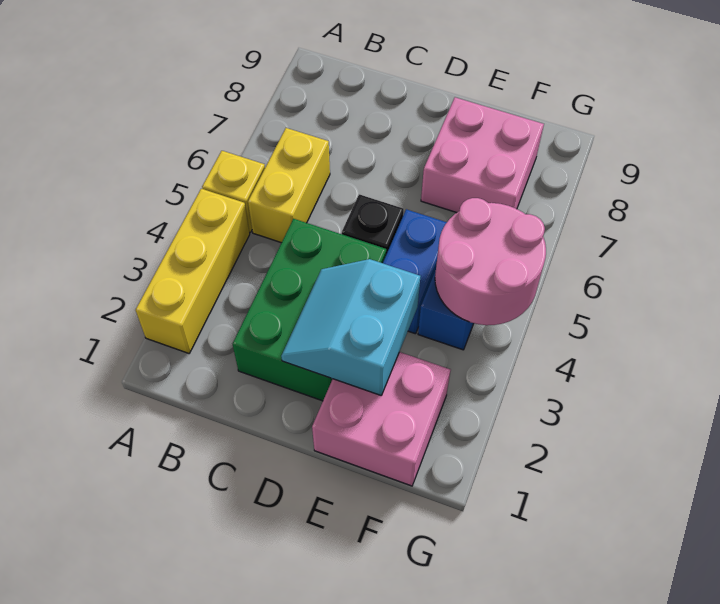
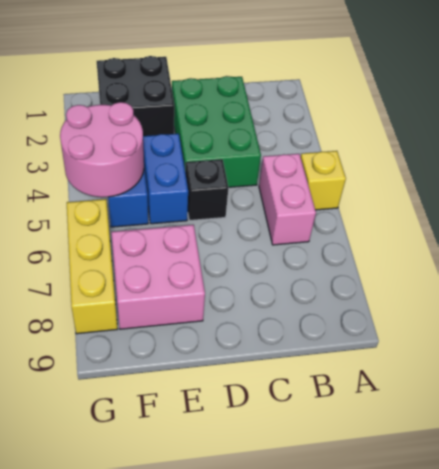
yellow 1x3 brick [136,189,250,353] -> yellow 1x3 brick moved to [67,199,118,334]
yellow 1x2 brick [248,128,330,243] -> pink 1x2 brick [259,154,316,245]
cyan 2x2 slope [281,259,420,395] -> none
pink 2x2 brick [312,352,451,486] -> black 2x2 brick [97,56,174,136]

